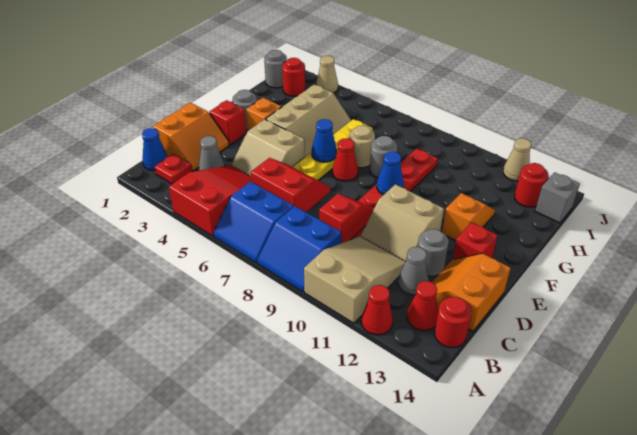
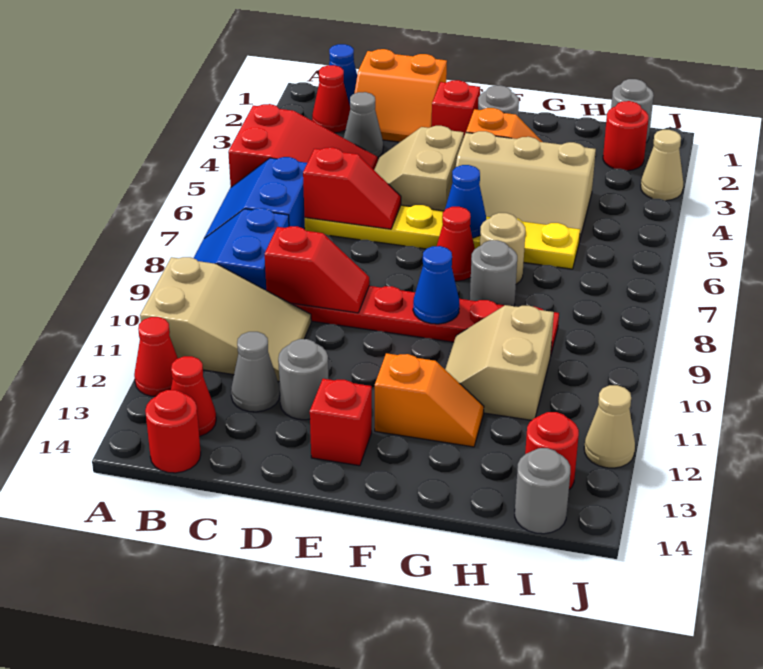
red 1x1 plate [155,154,192,184] -> red 1x1 cone [312,65,350,133]
red 2x2 slope [251,158,330,212] -> red 1x2 slope [303,147,401,229]
orange 2x2 slope [432,253,511,331] -> none
tan 2x2 slope [361,184,444,261] -> tan 2x2 slope moved to [445,305,554,420]
grey 1x1 brick [535,172,580,223] -> grey 1x1 round brick [515,448,570,534]

